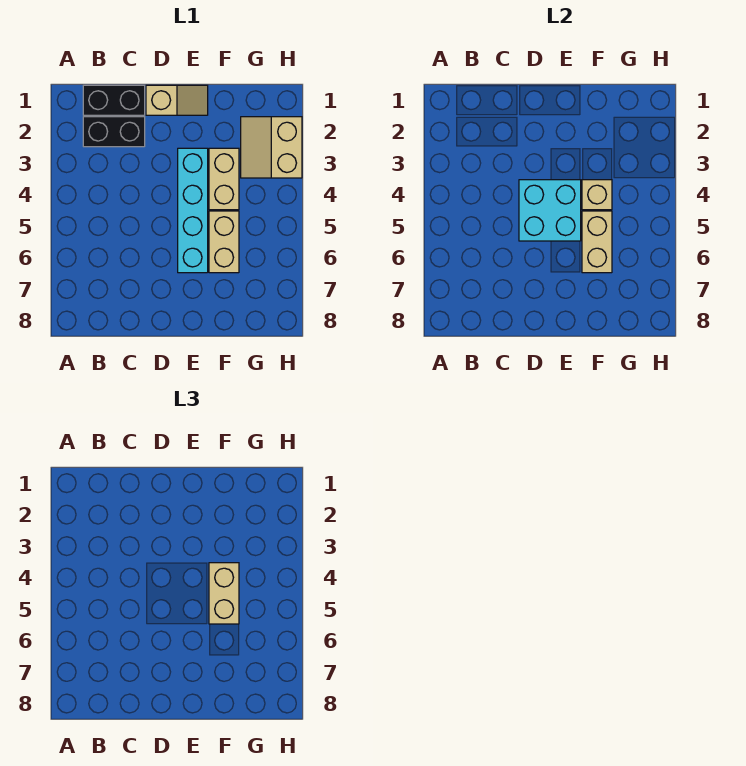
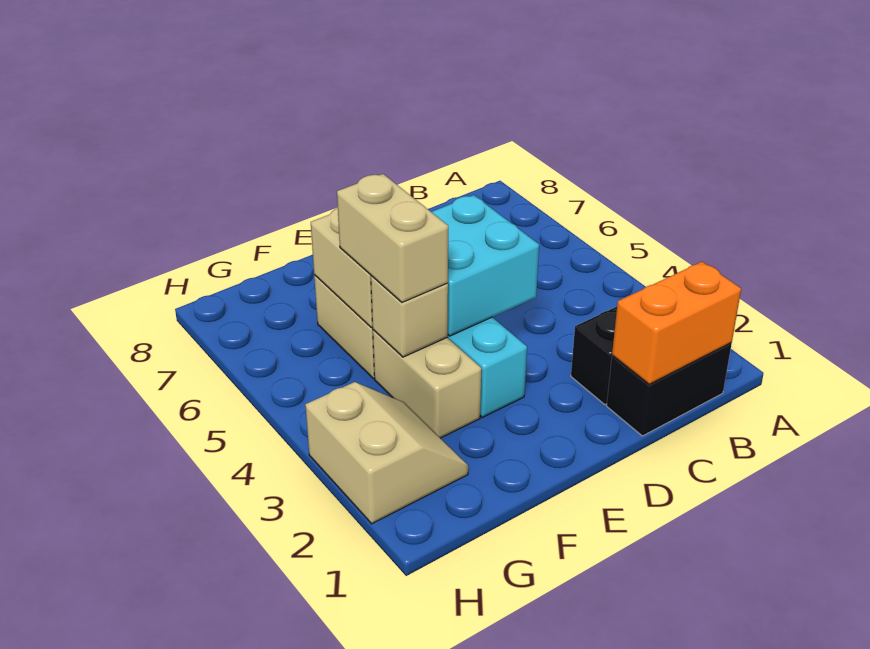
none -> orange 1x2 brick [612,262,741,384]
tan 1x2 slope [146,85,208,115] -> none

